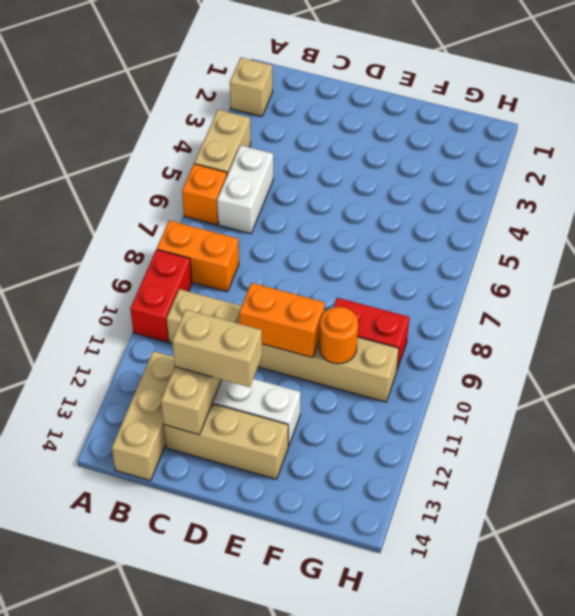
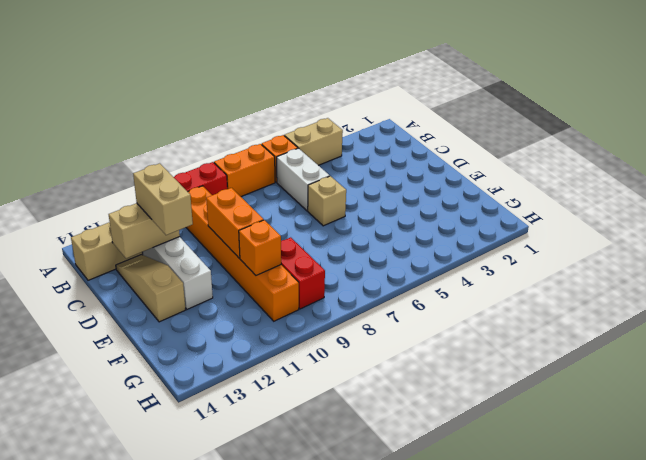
tan 1x1 brick [230,58,273,117] -> tan 1x1 brick moved to [308,176,346,226]
orange 1x2 brick [157,220,239,292] -> orange 1x2 brick turned to [214,144,275,197]
white 1x2 brick [217,145,273,234] -> white 1x2 brick turned to [277,148,330,211]
tan 1x6 brick [167,289,399,402] -> orange 1x6 brick [186,186,299,321]
tan 1x3 brick [164,403,288,479] -> tan 1x3 slope [116,255,186,322]
orange 1x1 round brick [319,307,358,364] -> orange 1x1 brick [239,220,281,275]

